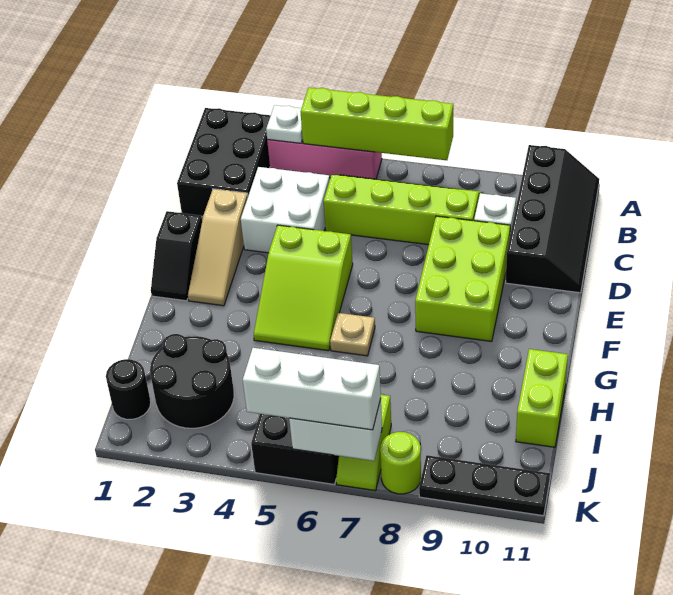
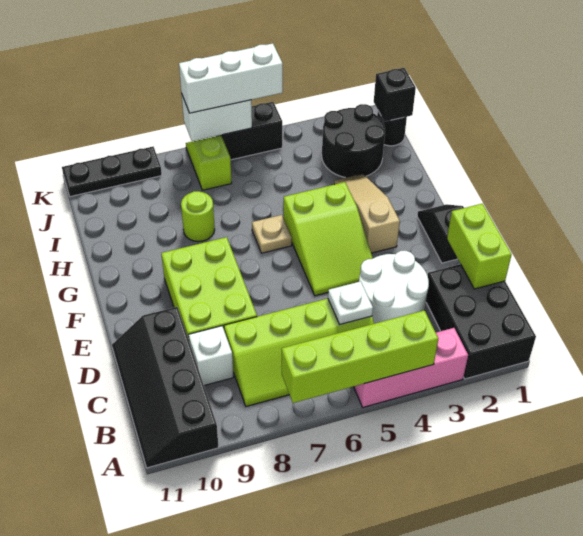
white 1x1 plate [266,105,303,143] -> white 1x1 plate moved to [328,281,373,324]
white 2x2 brick [241,167,330,253] -> white 2x2 round brick [359,251,429,324]
tan 1x3 slope [188,189,248,306] -> tan 1x3 slope moved to [334,174,400,253]
lime 2x3 slope [254,225,353,351] -> lime 2x3 slope turned to [283,182,373,296]
lime 1x2 brick [516,349,568,447] -> lime 1x2 brick moved to [447,204,512,289]
none -> black 1x1 brick [374,68,416,122]
lime 1x1 round brick [380,432,421,494] -> lime 1x1 round brick moved to [181,191,215,242]

